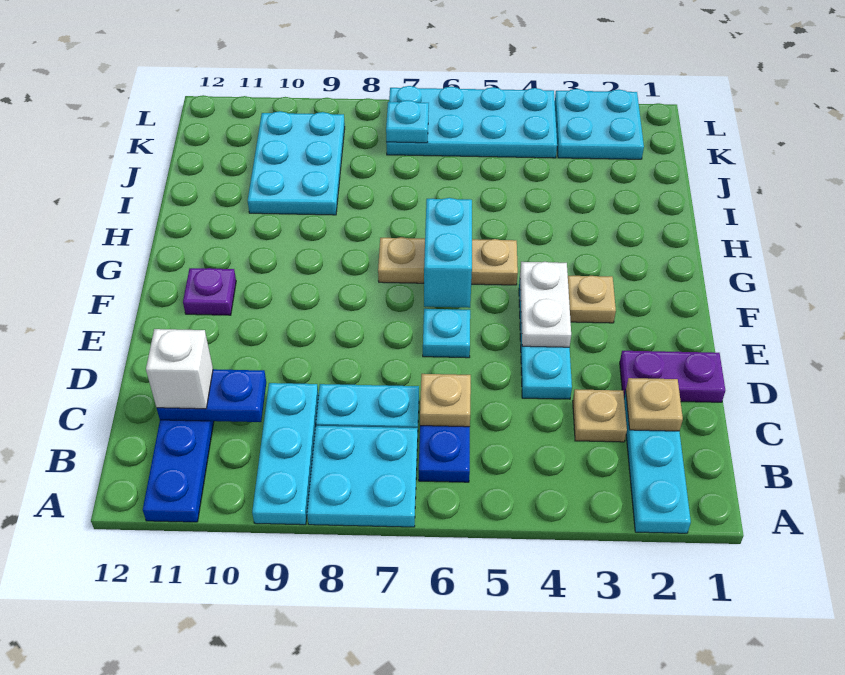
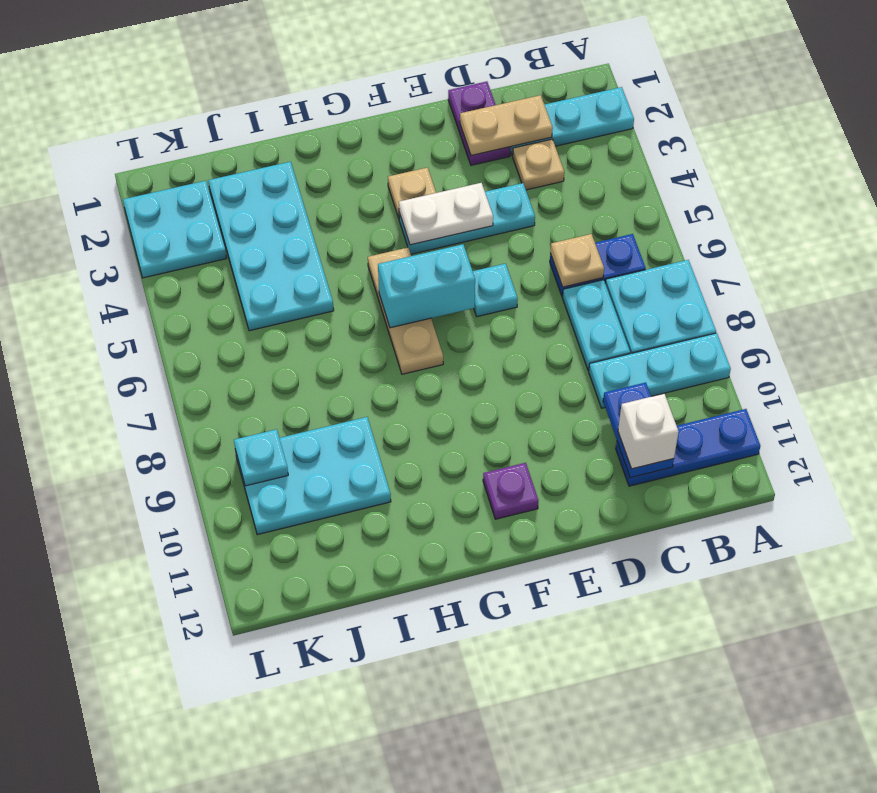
tan 1x1 plate [626,378,683,431] -> tan 1x2 plate [460,95,553,156]
cyan 2x4 plate [386,86,557,158] -> cyan 2x4 plate moved to [208,162,334,331]
cyan 1x1 plate [386,100,429,143] -> cyan 1x1 plate moved to [234,429,288,486]

